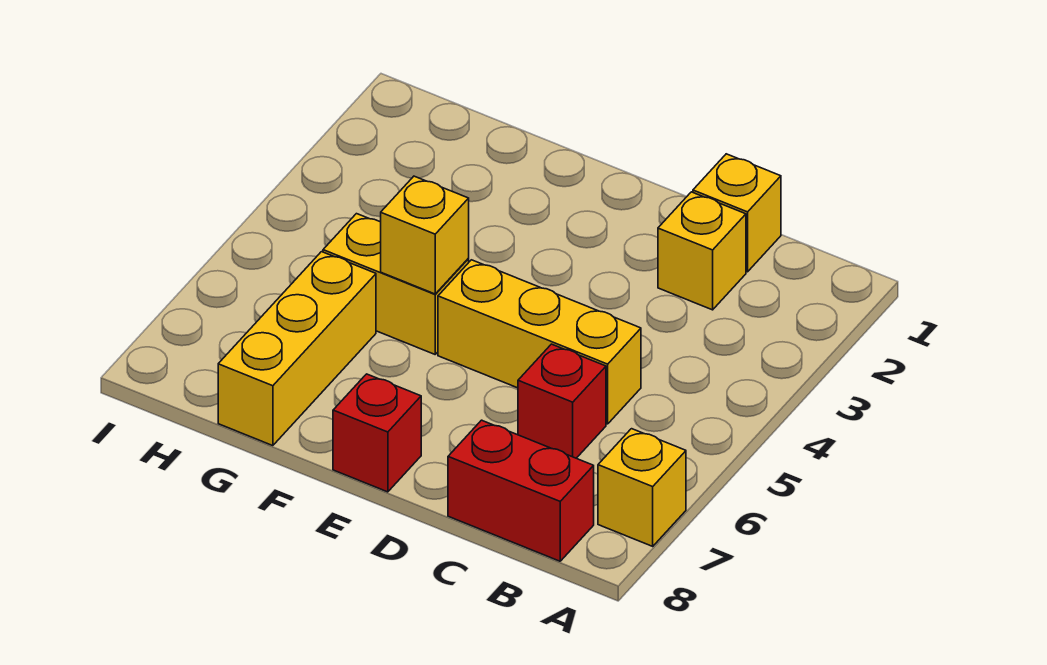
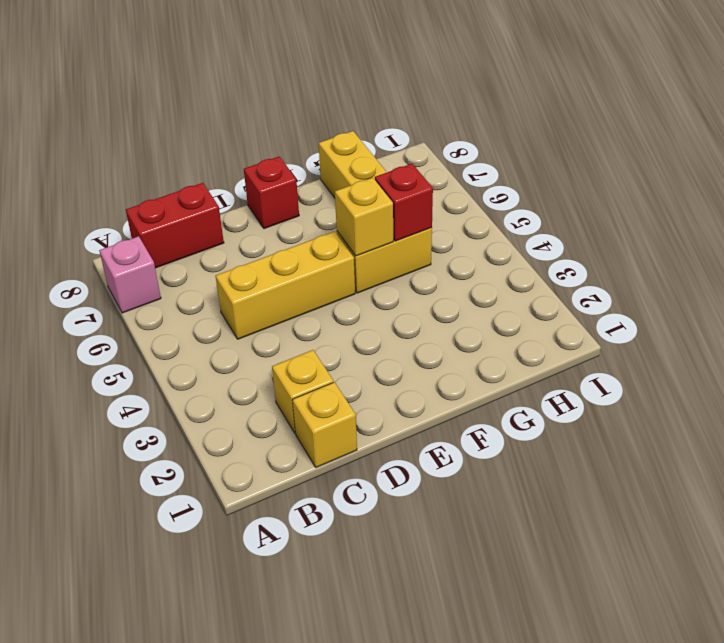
yellow 1x1 brick [598,429,686,546] -> pink 1x1 brick [99,236,161,313]
red 1x1 brick [518,344,606,458] -> red 1x1 brick moved to [375,164,433,241]

